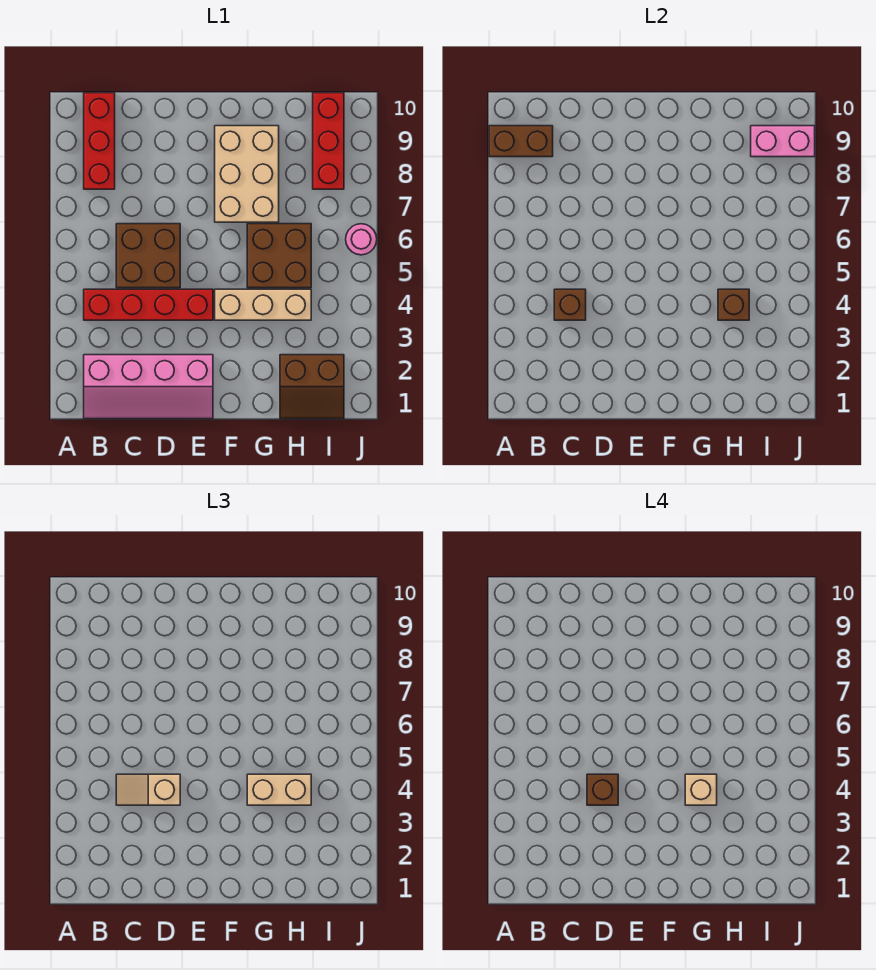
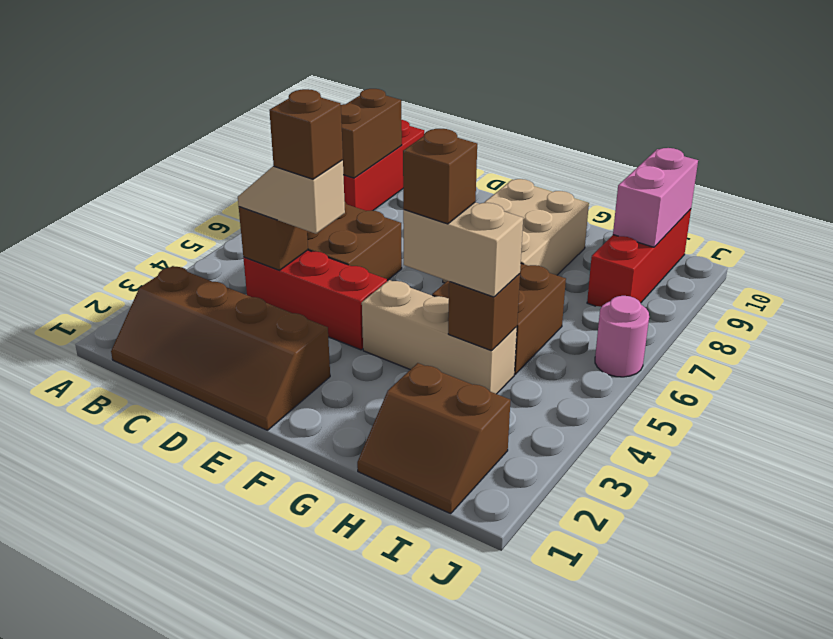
brown 1x2 brick [489,126,553,157] -> brown 1x2 brick turned to [341,89,402,178]
pink 2x4 slope [84,355,213,419] -> brown 2x4 slope [111,266,330,430]
red 1x4 brick [84,289,213,320] -> red 1x3 brick [243,250,387,350]
tan 1x1 brick [685,774,717,805] -> brown 1x1 brick [403,129,477,224]
pink 1x2 brick [751,126,815,157] -> pink 1x2 brick turned to [613,148,698,247]

